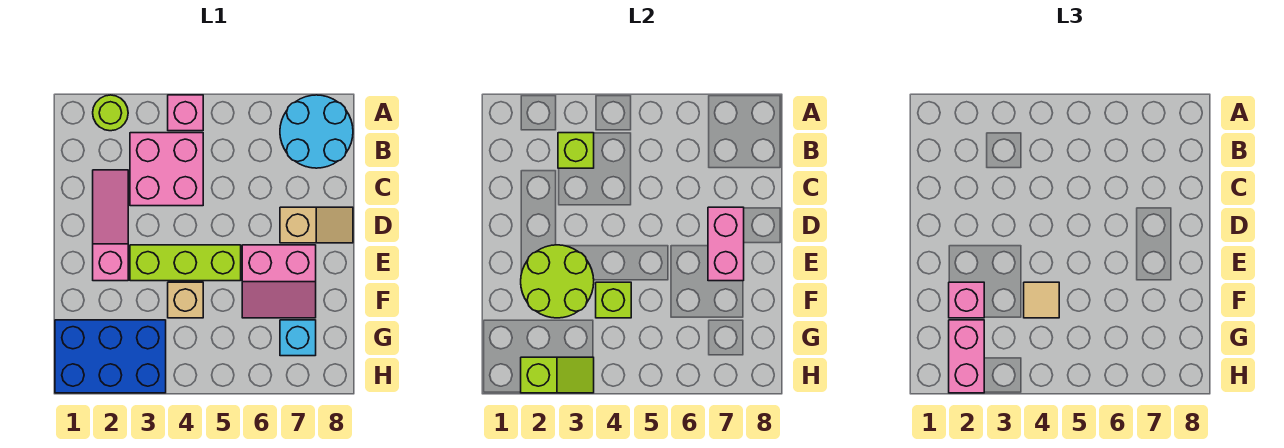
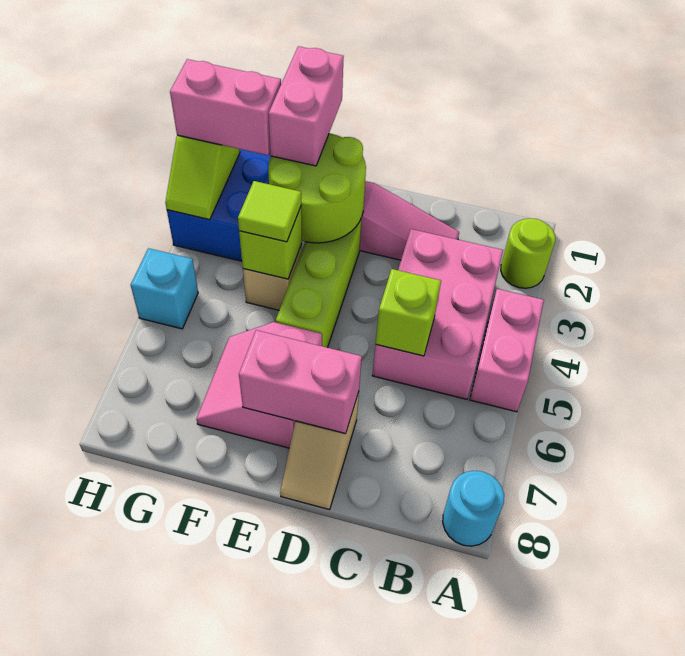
pink 1x1 brick [168,95,203,131] -> pink 1x2 brick [470,289,544,412]
cyan 2x2 round brick [280,95,353,168] -> cyan 1x1 round brick [443,471,504,546]
pink 2x2 brick [130,133,203,206] -> pink 2x3 brick [372,229,503,399]
lime 1x1 brick [558,133,594,168] -> lime 1x1 brick moved to [376,269,441,356]
pink 1x1 brick [949,282,984,318] -> pink 1x2 brick [269,46,344,166]
tan 1x1 tile [1024,282,1059,318] -> lime 1x1 tile [238,181,301,242]
cyan 1x1 brick [280,320,316,356] -> cyan 1x1 brick moved to [131,248,198,329]

